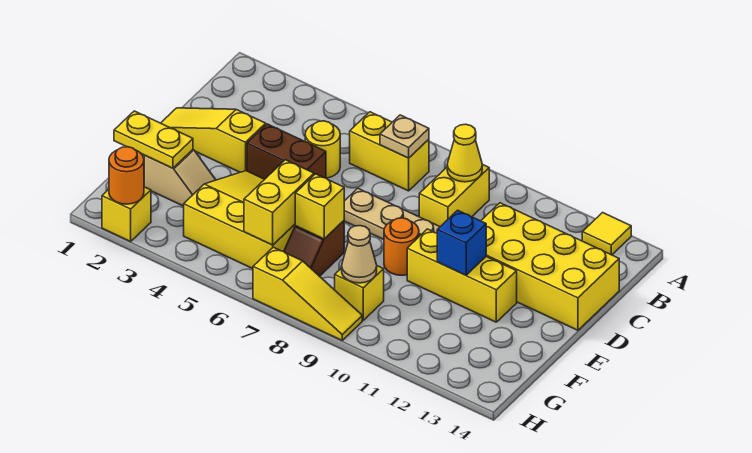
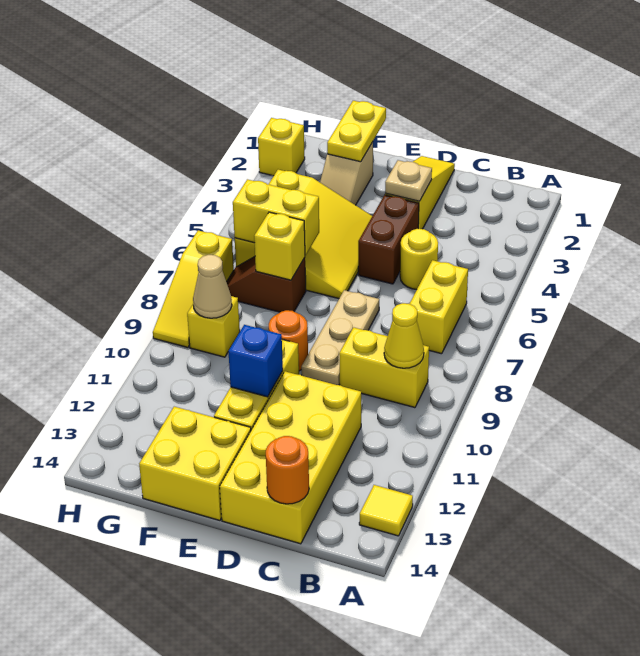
tan 1x1 plate [380,115,429,158] -> tan 1x1 plate moved to [385,160,432,201]
none -> yellow 2x2 brick [139,407,251,520]
orange 1x1 round brick [109,147,144,204] -> orange 1x1 round brick moved to [266,436,309,504]

